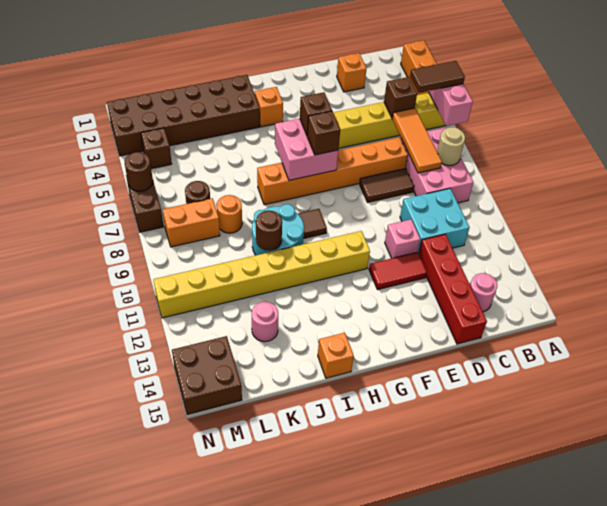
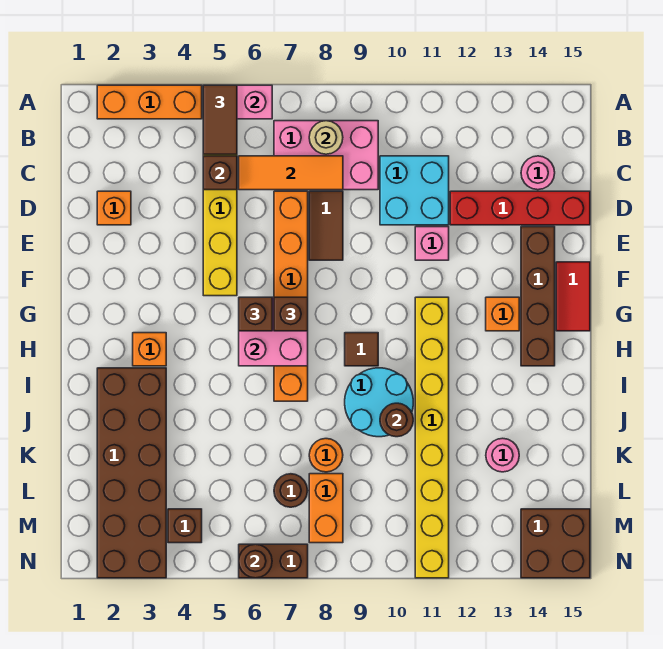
red 1x2 tile [369,252,427,290] -> red 1x2 tile moved to [556,262,590,331]
none -> brown 1x4 brick [521,227,555,366]
orange 1x1 brick [318,333,354,378] -> orange 1x1 brick moved to [486,297,519,331]

